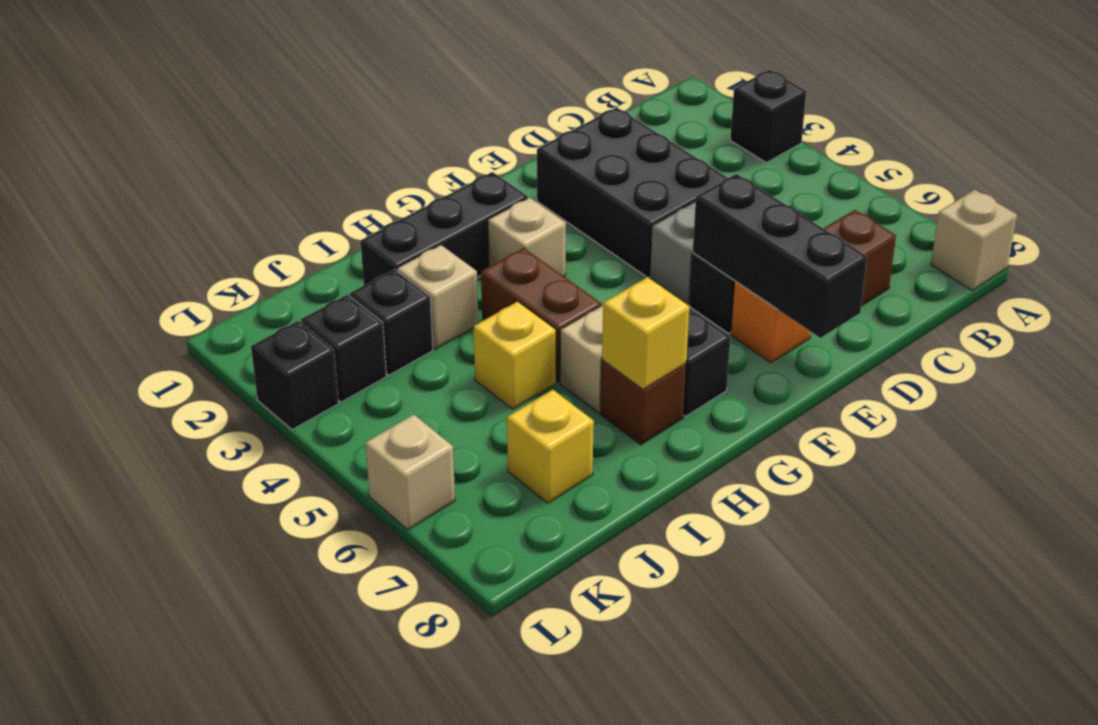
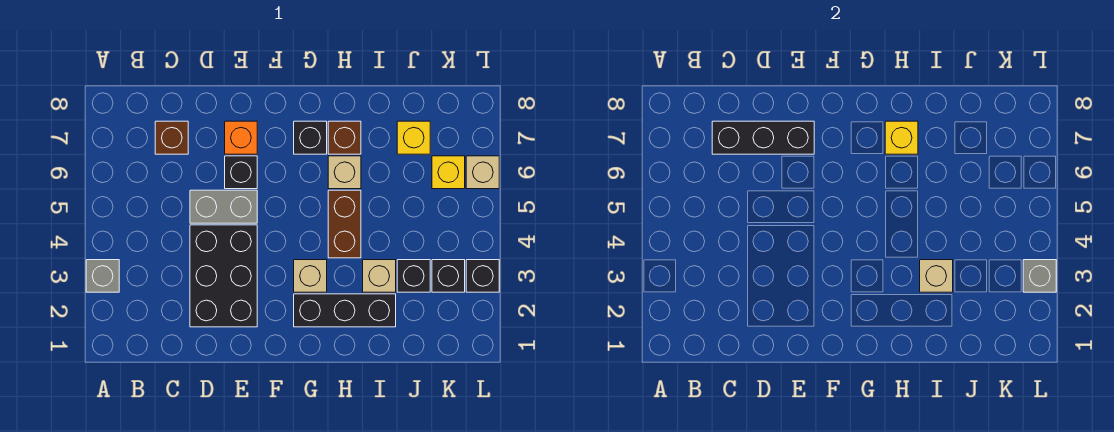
black 1x1 brick [730,70,806,163] -> grey 1x1 brick [86,260,119,292]
tan 1x1 brick [931,190,1017,290] -> tan 1x1 brick moved to [920,260,953,292]
black 1x3 brick [693,174,867,338] -> black 1x3 brick turned to [712,121,814,154]
yellow 1x1 brick [474,301,556,409] -> yellow 1x1 brick moved to [432,156,465,189]
none -> grey 1x1 brick [1023,260,1056,292]

